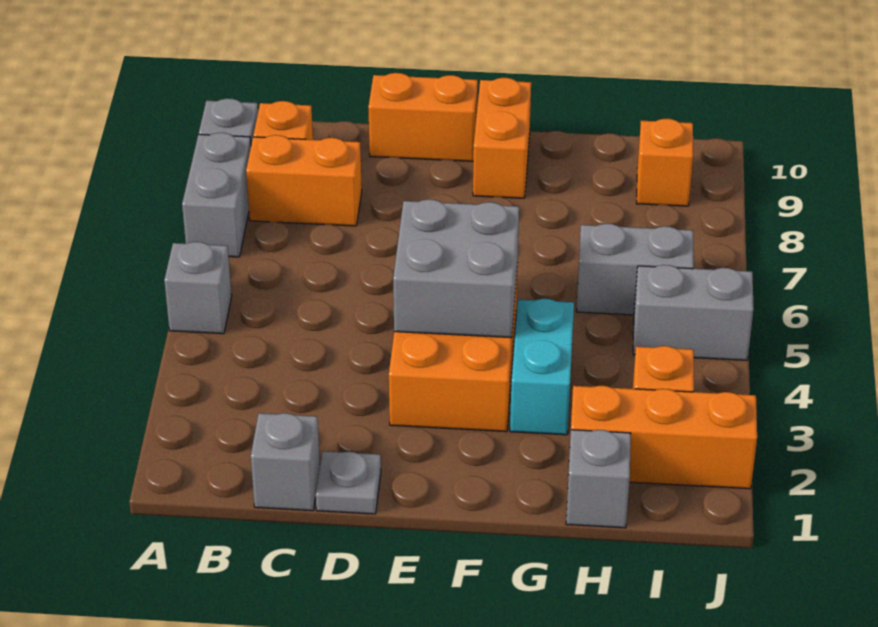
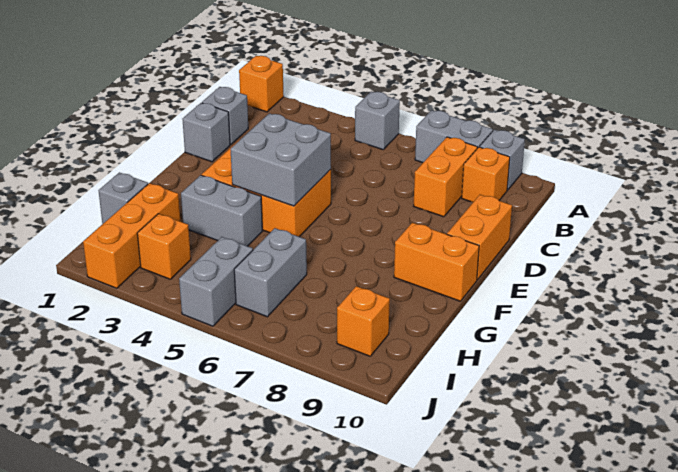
none -> orange 1x1 brick [239,56,284,112]
grey 1x1 plate [316,451,381,514] -> grey 1x1 brick [182,103,230,162]
cyan 1x2 brick [510,299,574,435] -> grey 1x2 brick [181,175,262,246]

